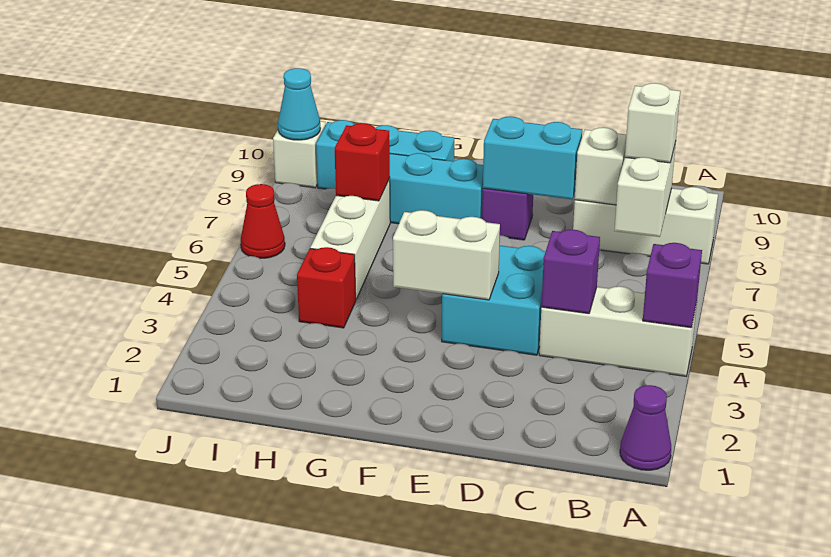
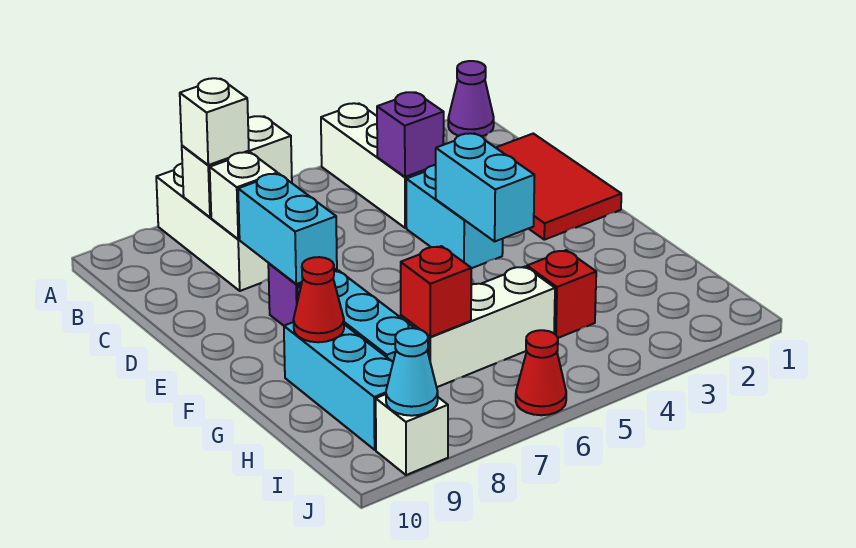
purple 1x1 brick [643,243,702,328] -> none
none -> red 2x3 tile [496,134,621,240]
cyan 2x2 brick [442,245,546,355] -> cyan 1x2 brick [406,165,503,268]
white 1x2 brick [393,210,500,300] -> cyan 1x2 brick [436,133,534,241]
none -> red 1x1 cone [293,257,344,342]

